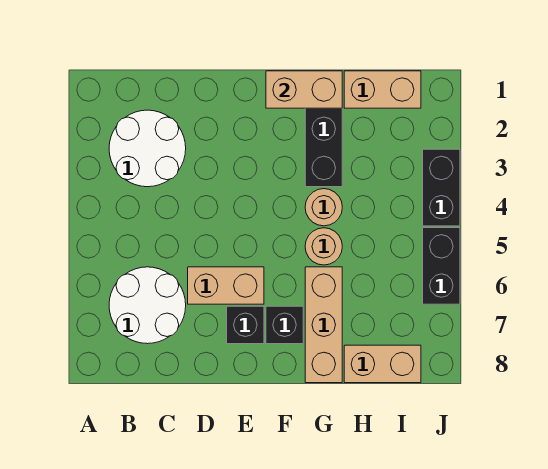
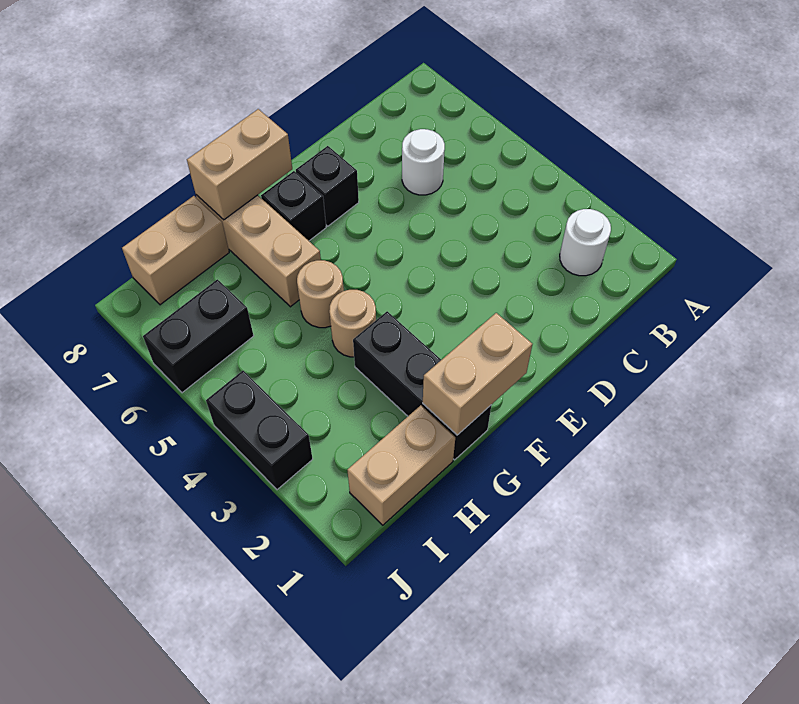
white 2x2 round brick [109,110,186,187] -> white 1x1 round brick [560,209,611,276]
white 2x2 round brick [109,267,186,344] -> white 1x1 round brick [402,129,445,195]
tan 1x2 brick [188,267,264,304] -> tan 1x2 brick moved to [187,109,292,220]
black 1x2 brick [423,228,460,304] -> black 1x2 brick turned to [143,279,254,393]

